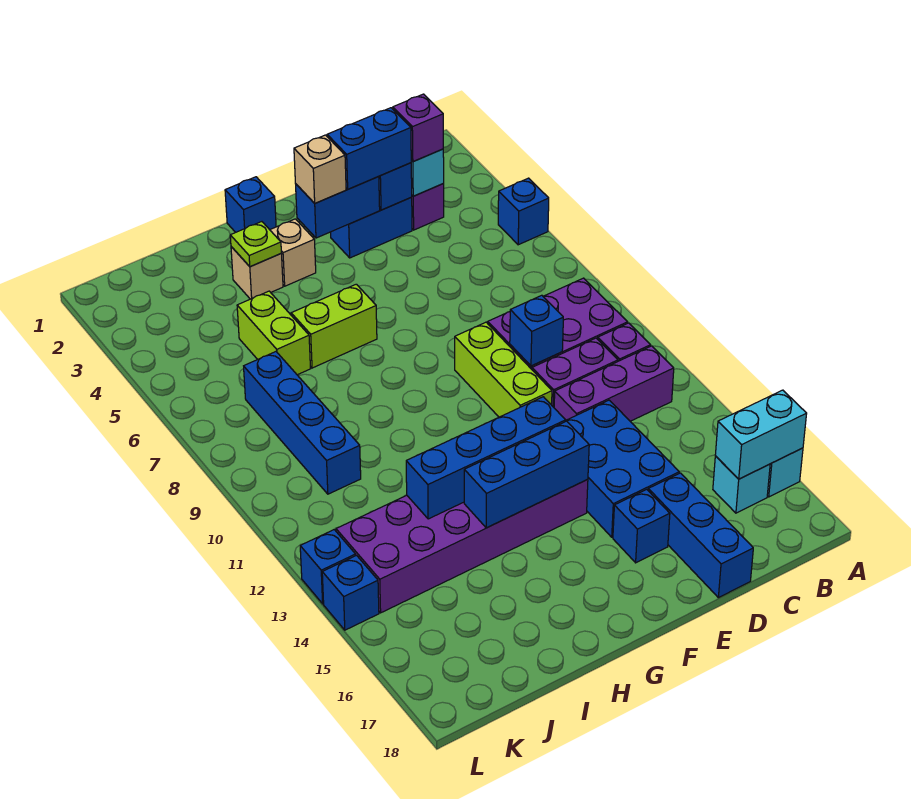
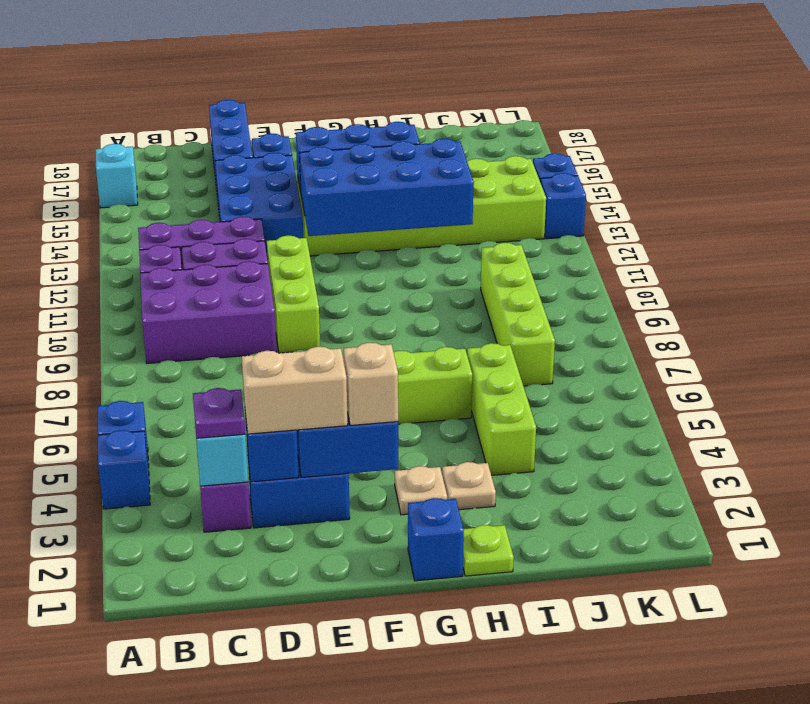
cyan 1x2 brick [715,390,807,479] -> none
cyan 1x1 brick [713,456,770,513] -> none
purple 1x1 brick [393,94,443,162] -> purple 1x1 plate [193,388,245,438]
blue 1x2 brick [327,108,411,189] -> tan 1x2 brick [242,347,348,434]
blue 1x1 brick [510,295,563,366] -> blue 1x1 brick moved to [98,430,150,509]
purple 2x6 brick [336,479,588,613] -> lime 2x6 brick [297,156,546,256]
blue 1x4 brick [406,397,566,519] -> blue 2x4 brick [299,139,474,236]
tan 1x1 brick [270,219,316,286] -> tan 1x1 plate [395,466,447,515]
tan 1x1 brick [231,247,283,299] -> tan 1x1 plate [442,462,496,510]
lime 1x1 plate [230,222,281,267] -> lime 1x1 plate moved to [463,525,514,576]
lime 1x2 brick [237,291,311,375] -> lime 1x3 brick [467,343,536,475]
blue 1x4 brick [244,352,361,494] -> lime 1x4 brick [481,243,555,386]

